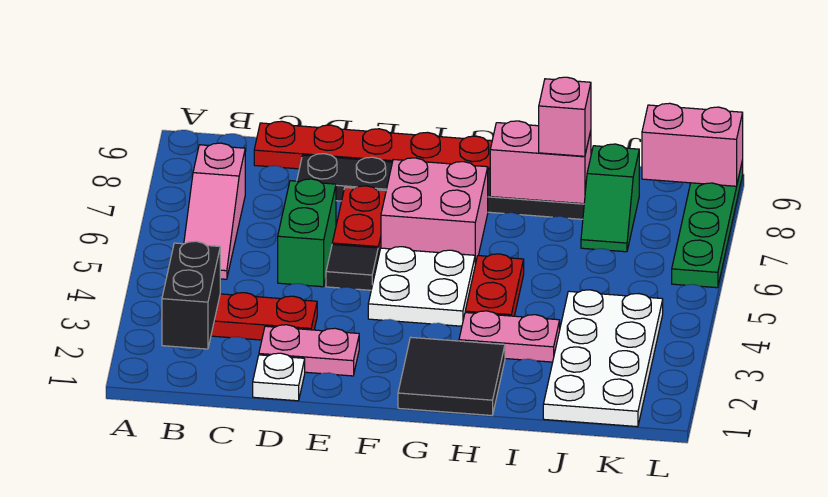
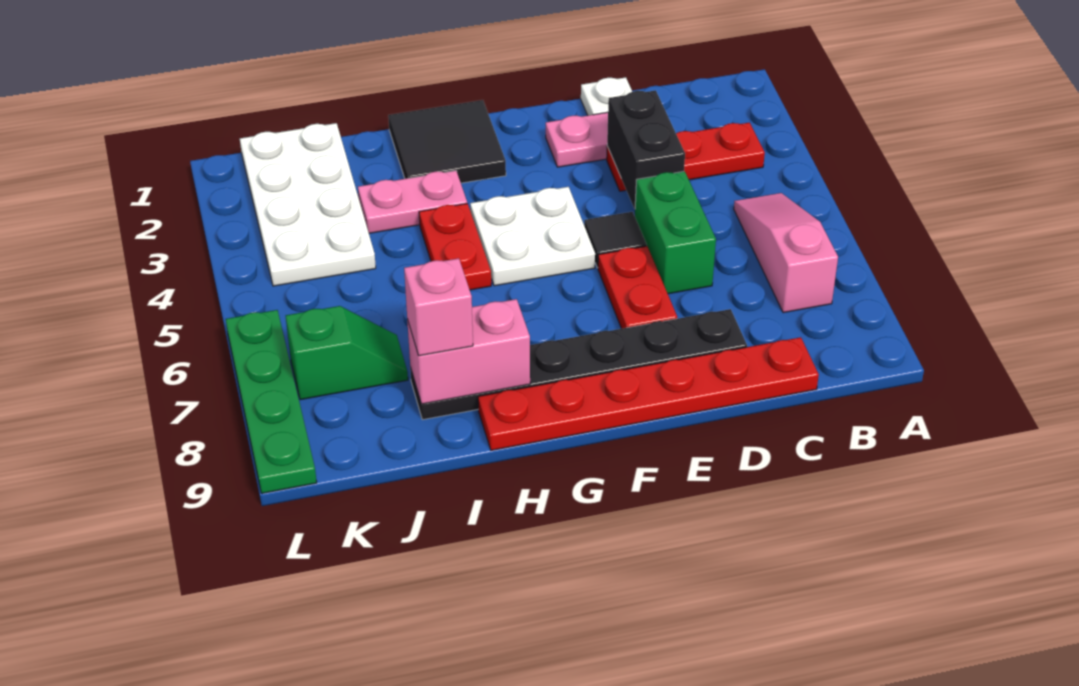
black 1x2 brick [162,241,220,349] -> black 1x2 brick moved to [607,90,685,209]
pink 2x2 brick [381,158,488,264] -> none
green 1x2 slope [581,144,639,252] -> green 1x2 slope turned to [286,306,408,400]
pink 1x2 brick [642,103,743,186] -> none

